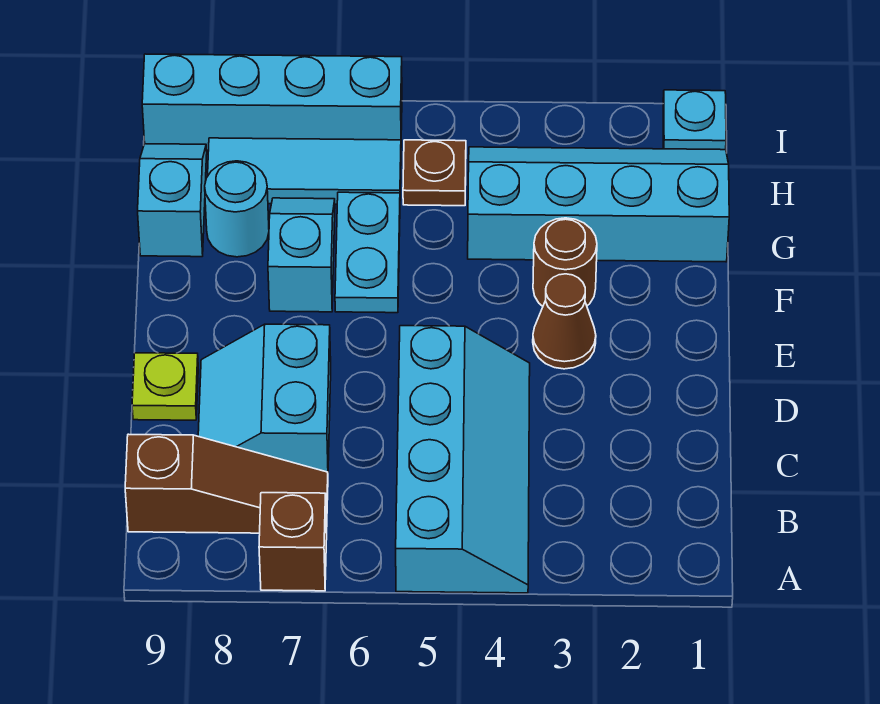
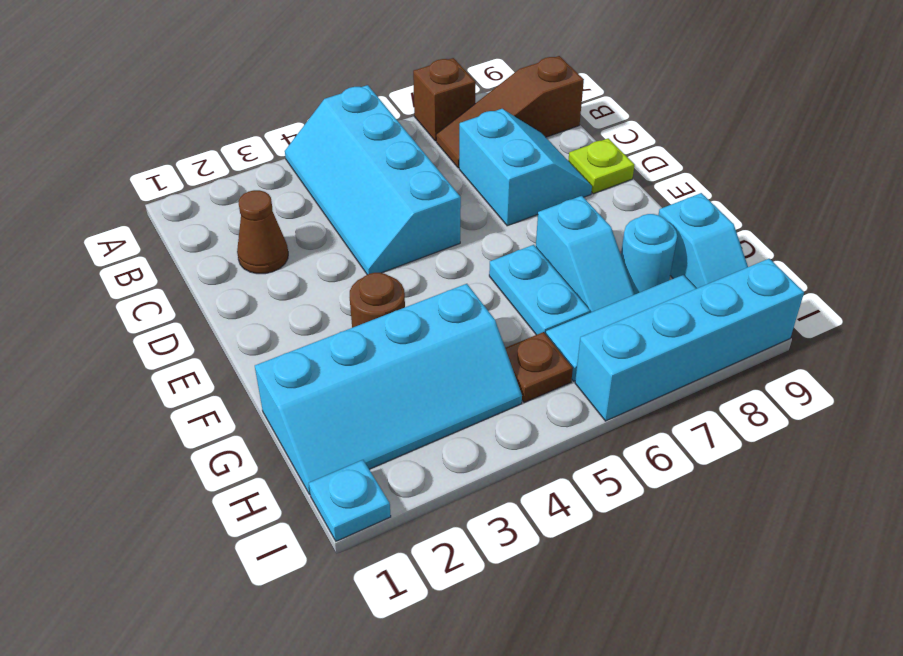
brown 1x1 cone [533,274,596,369] -> brown 1x1 cone moved to [237,190,288,274]

